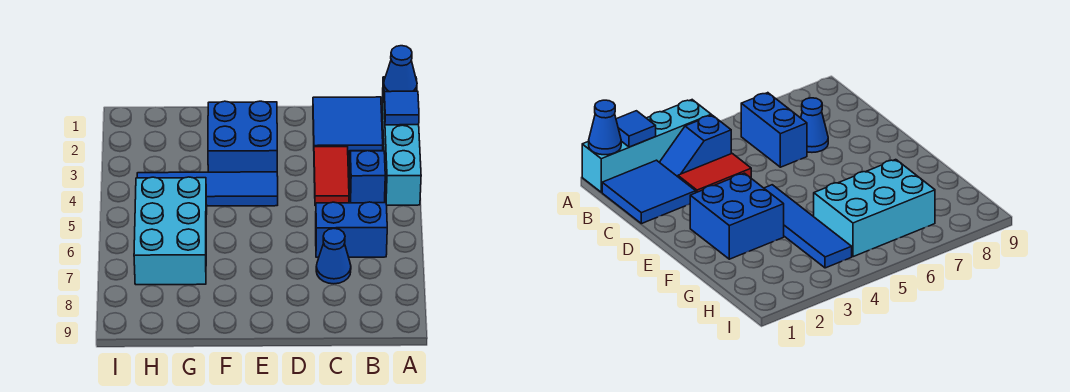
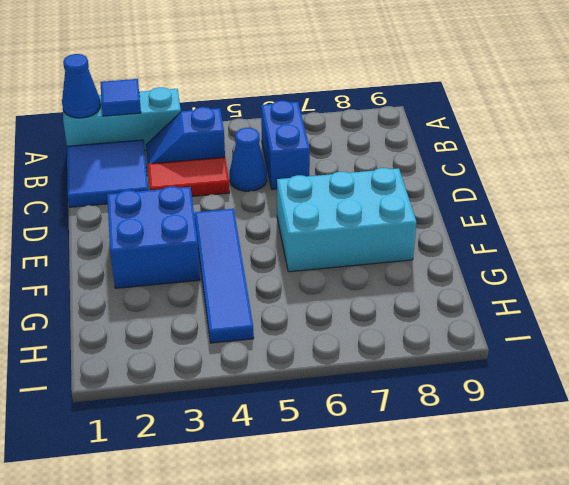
cyan 1x4 brick [382,77,421,205] -> cyan 1x3 brick [63,87,181,151]
blue 1x1 cone [316,229,351,284] -> blue 1x1 cone moved to [229,128,267,191]
cyan 2x3 brick [134,177,207,285] -> cyan 2x3 brick moved to [277,168,417,272]

